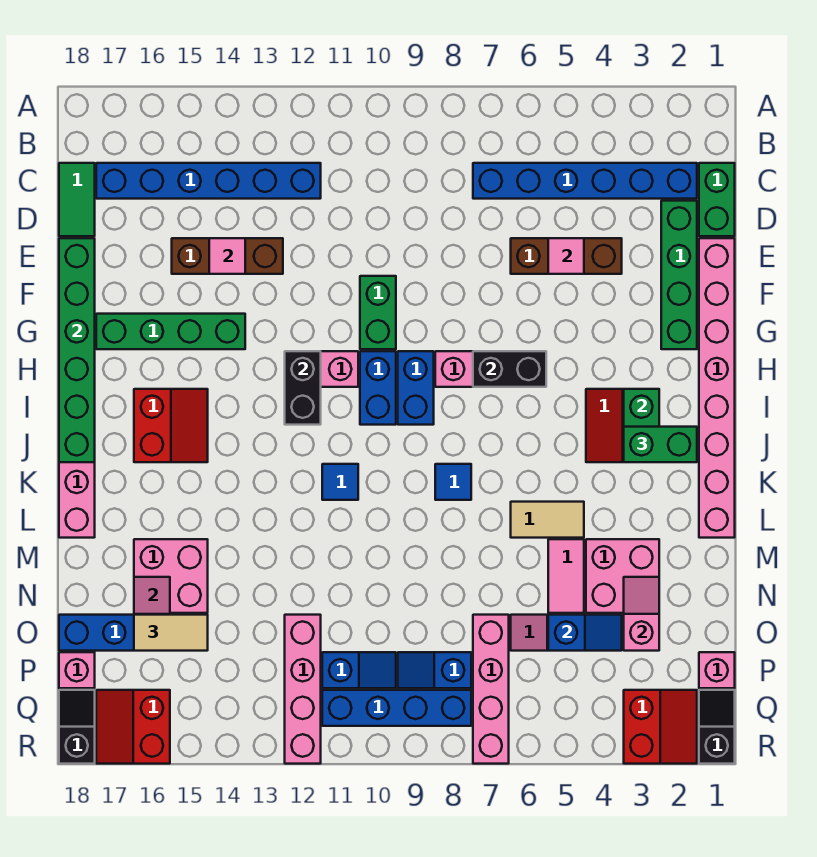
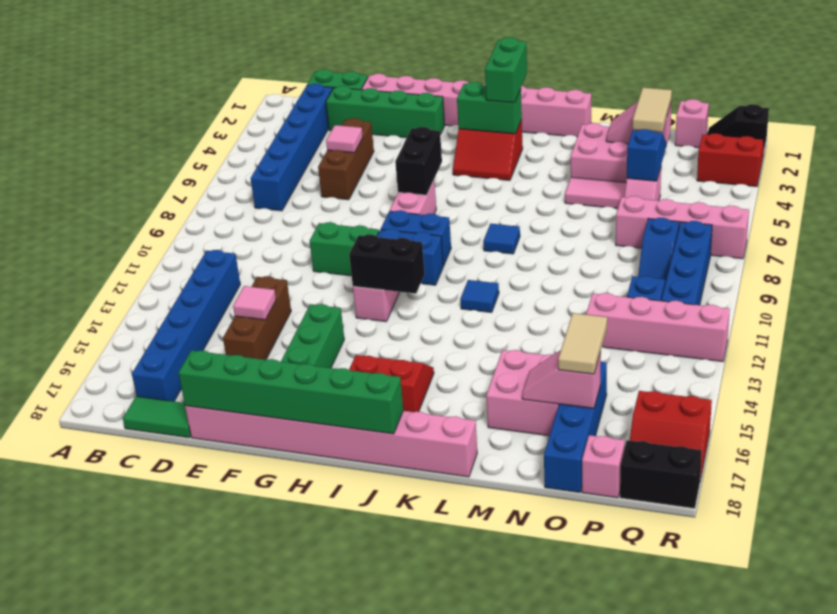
tan 1x2 tile [511,502,584,538] -> tan 1x2 tile moved to [633,88,672,132]
black 1x2 slope [59,690,95,764] -> black 1x2 brick [620,440,702,509]

